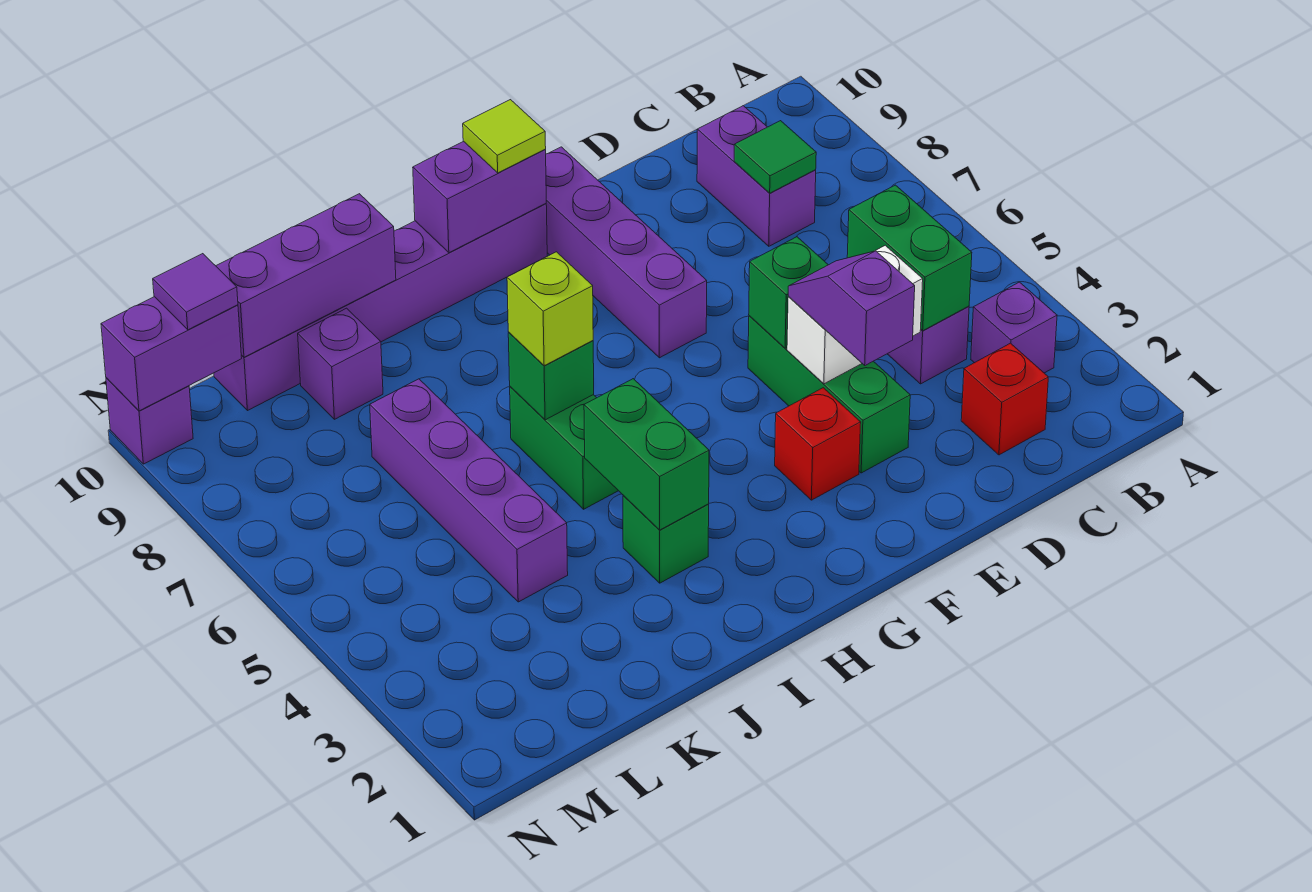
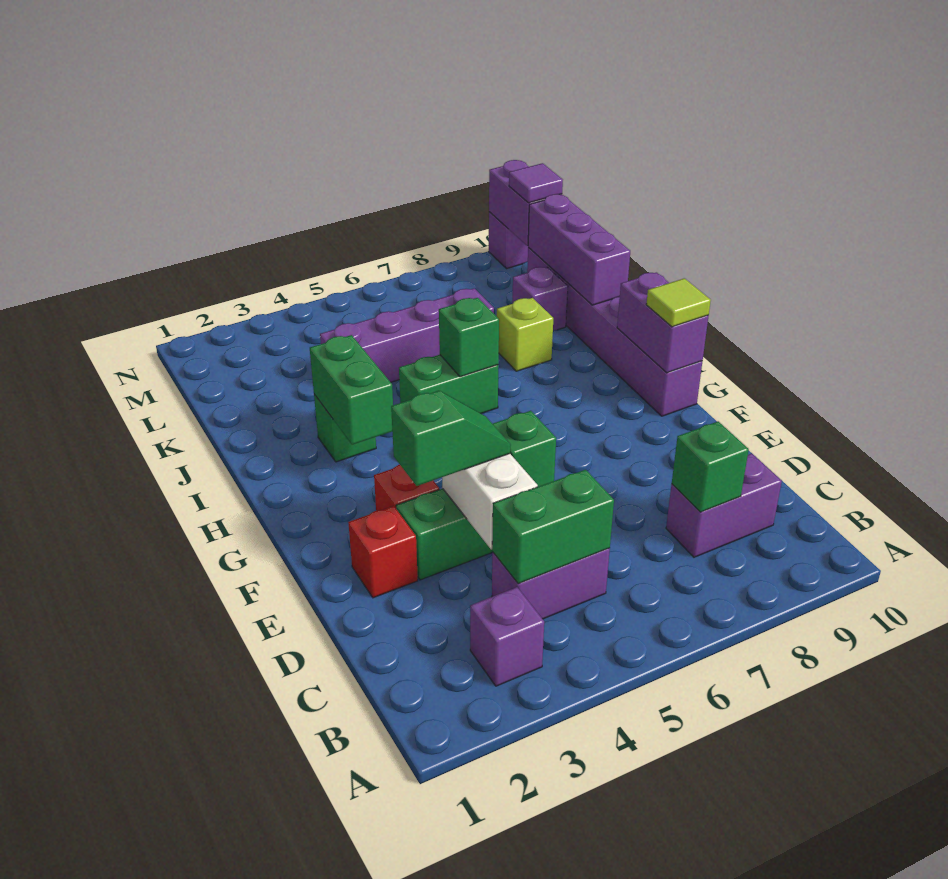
red 1x1 brick [961,343,1048,455] -> red 1x1 brick moved to [348,506,418,598]
green 1x1 tile [734,121,816,193] -> green 1x1 brick [672,421,749,512]
purple 1x2 slope [788,251,915,365] -> green 1x2 slope [391,391,511,486]
purple 1x4 brick [546,147,707,358] -> none
green 1x2 brick [584,379,709,530] -> green 1x2 brick turned to [310,335,393,445]
lime 1x1 brick [507,252,593,366] -> lime 1x1 brick moved to [497,298,553,371]

